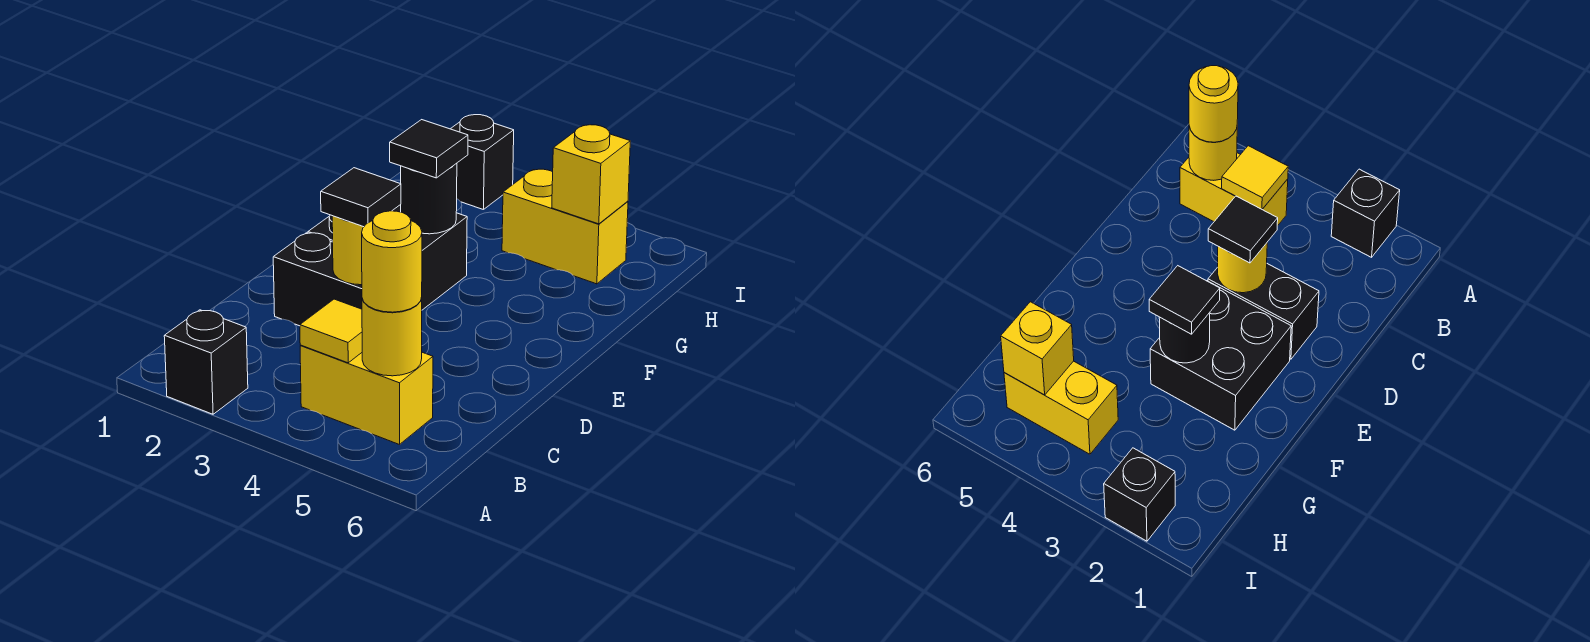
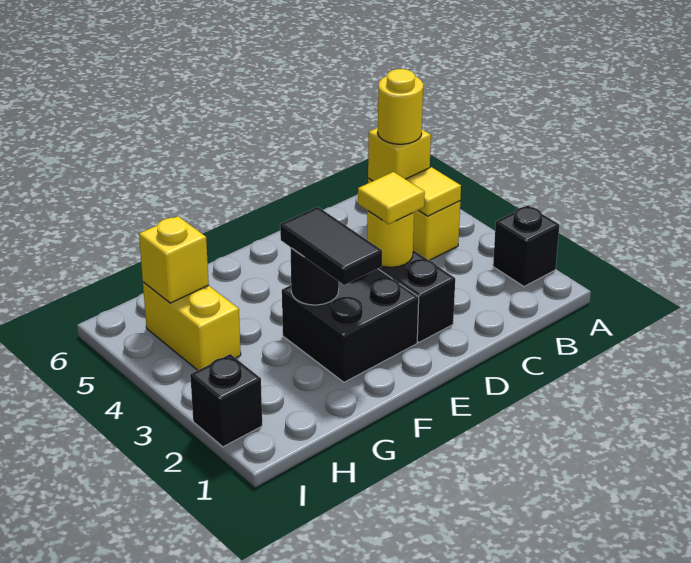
yellow 1x1 round brick [362,298,422,376] -> yellow 1x1 brick [368,128,431,181]
black 1x1 tile [321,168,401,227] -> yellow 1x1 tile [358,172,425,224]
black 1x1 tile [390,120,468,178] -> black 1x2 tile [280,207,382,285]

